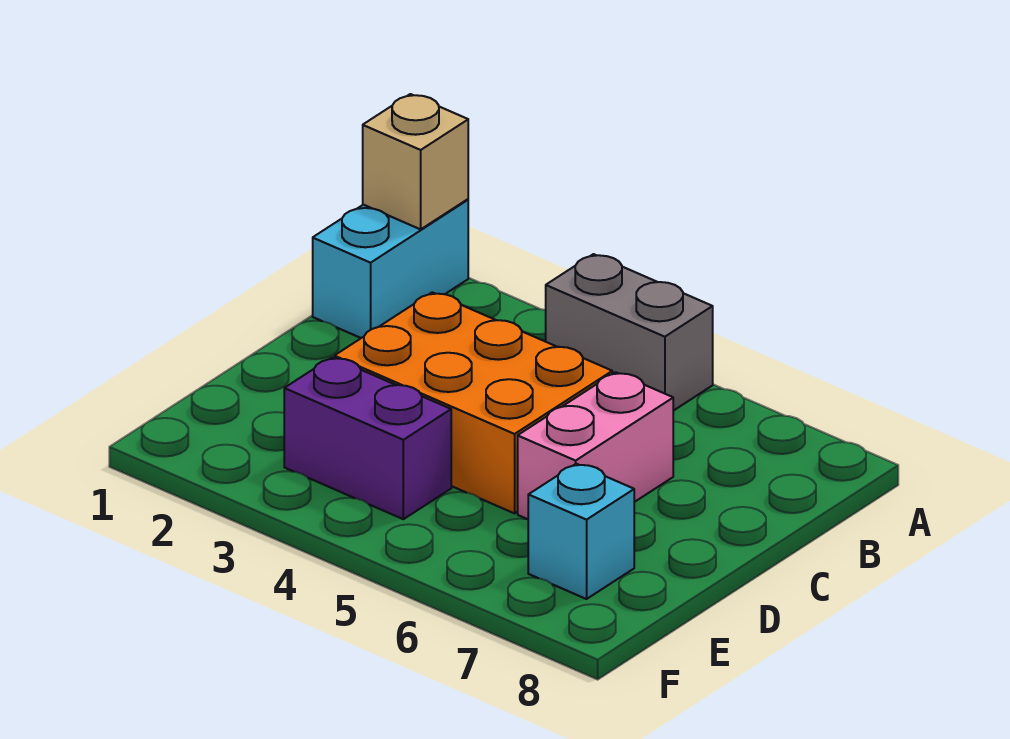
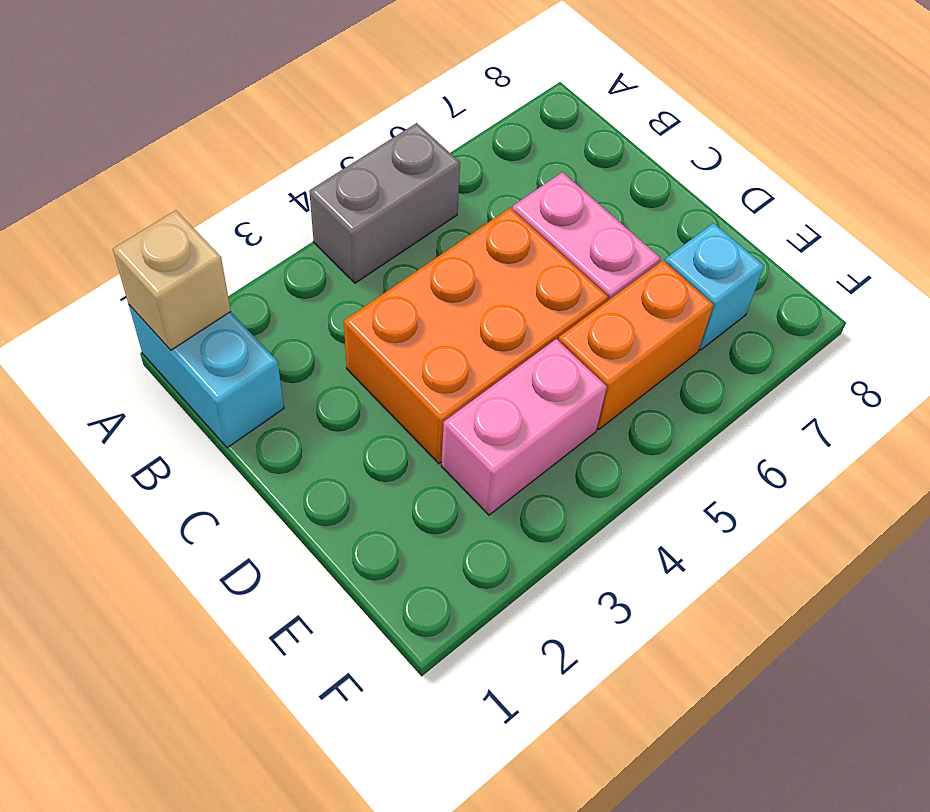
purple 1x2 brick [284,357,451,519] -> pink 1x2 brick [441,339,607,515]
none -> orange 1x2 brick [558,260,714,430]

